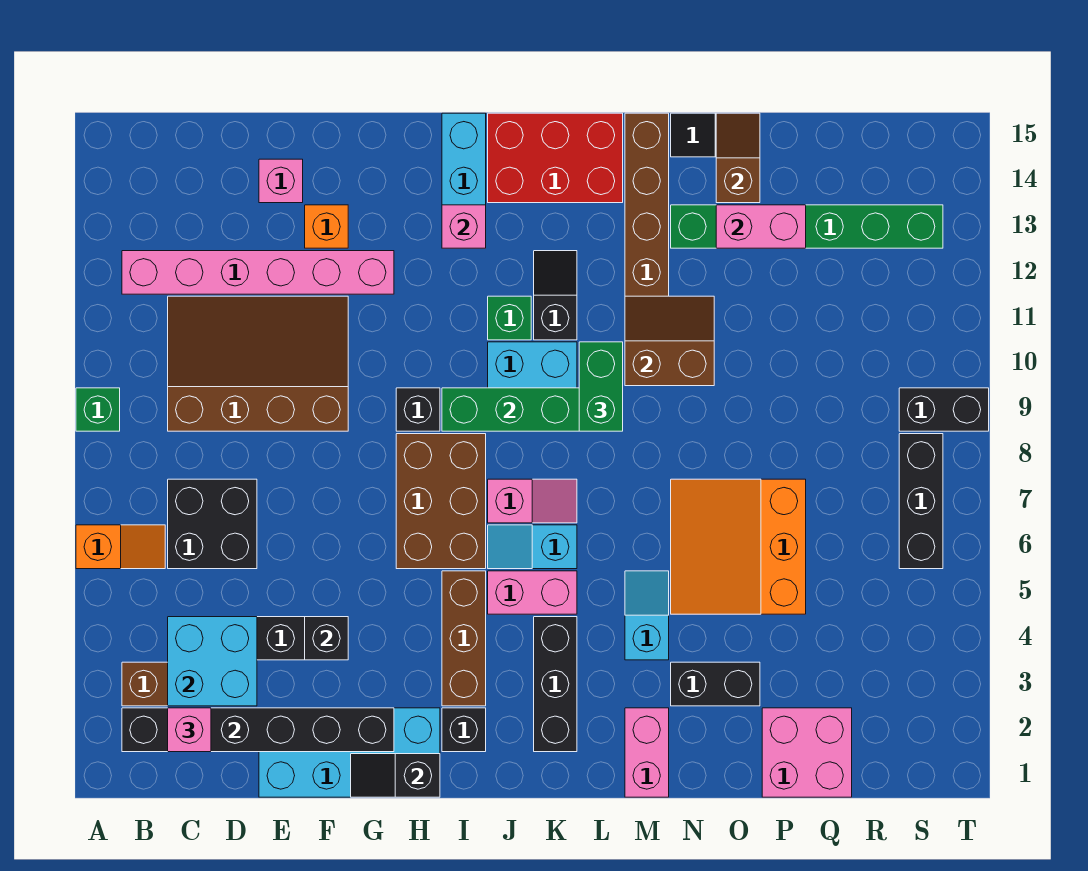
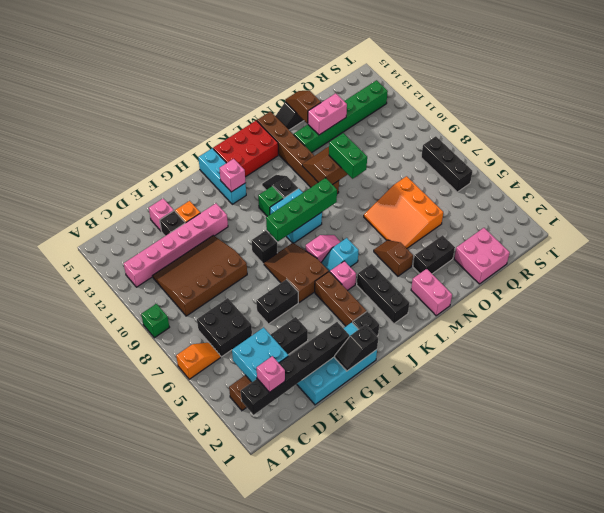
black 1x1 brick [305,617,348,660] -> black 1x1 brick moved to [160,211,185,236]
brown 2x3 brick [396,434,486,569] -> brown 2x3 slope [264,243,329,303]
pink 1x2 brick [488,571,577,614] -> pink 1x1 brick [330,261,356,290]
green 1x2 brick [579,342,623,431] -> green 1x2 brick moved to [329,133,367,179]
cyan 1x2 slope [625,571,669,660] -> brown 1x2 slope [374,240,413,276]
black 1x2 brick [899,388,989,431] -> black 1x2 brick moved to [256,280,298,324]

